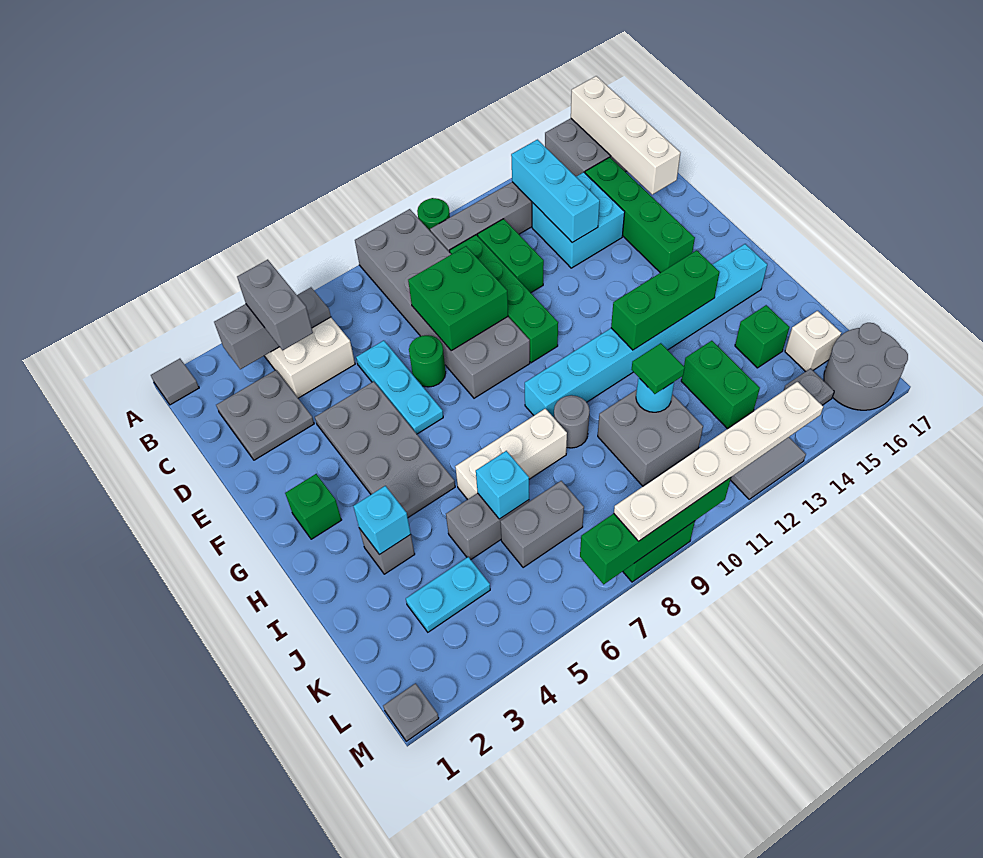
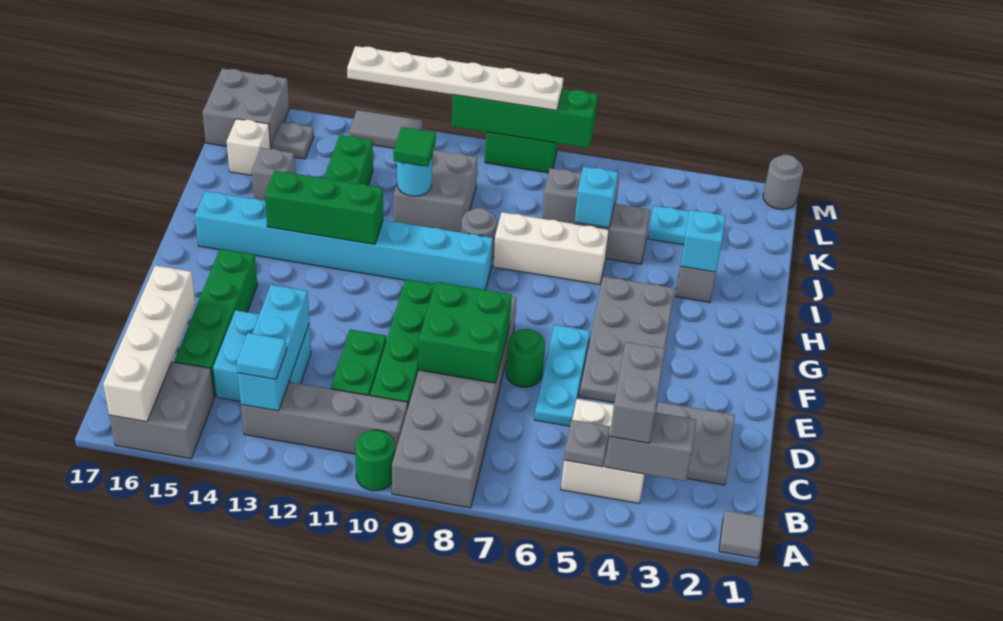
none -> cyan 1x1 tile [237,333,287,379]
green 1x1 brick [285,474,341,539] -> none
green 1x1 brick [735,305,789,368] -> grey 1x1 brick [252,148,295,201]
grey 2x2 round brick [824,323,908,410] -> grey 2x2 brick [202,68,289,149]
grey 1x1 plate [383,683,439,741] -> grey 1x1 round brick [763,155,803,209]

